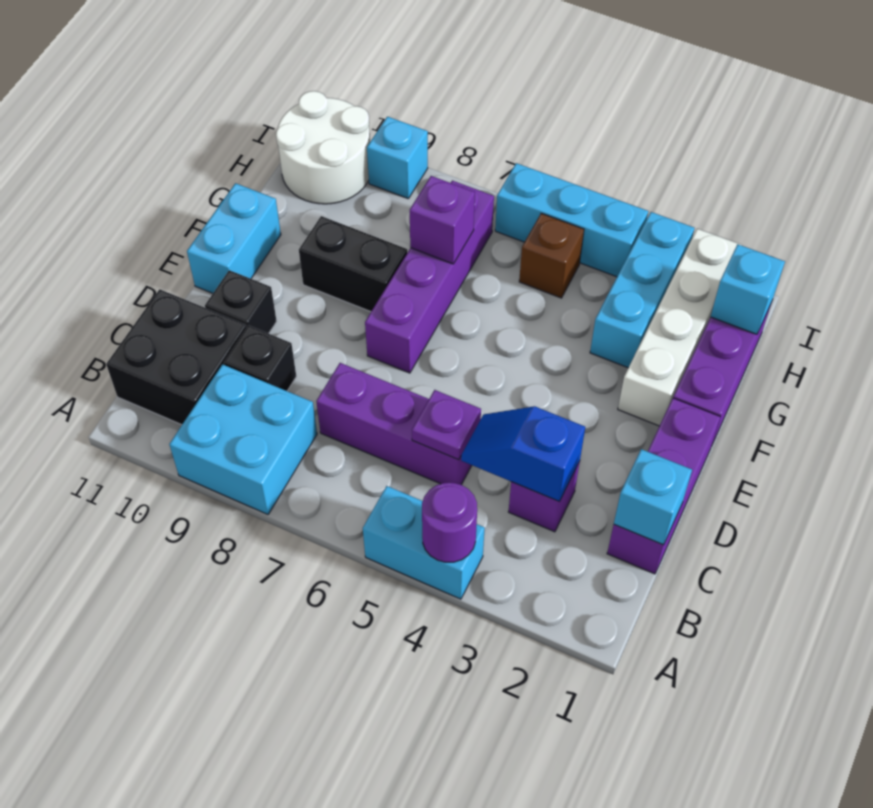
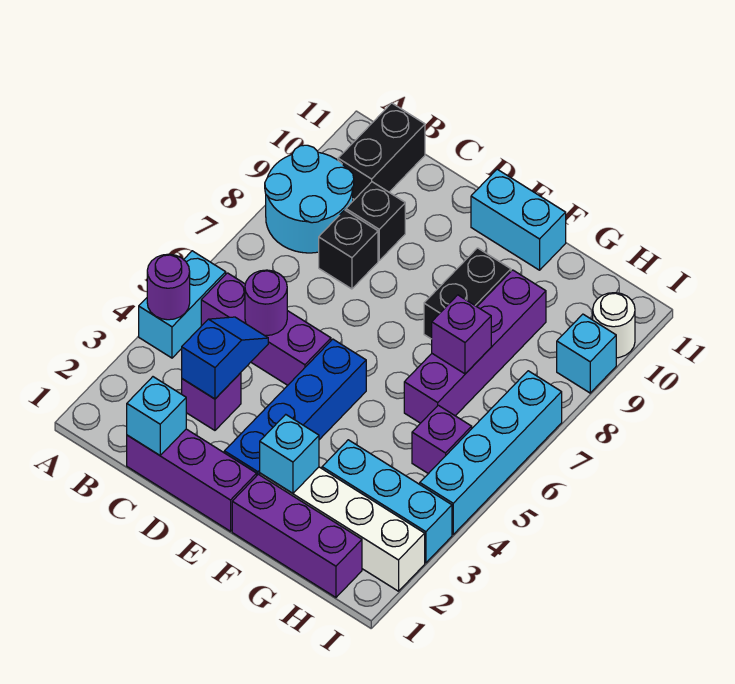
cyan 2x2 brick [169,364,317,514] -> cyan 2x2 round brick [265,145,354,253]
black 2x2 brick [106,289,247,425] -> black 1x2 brick [338,103,425,200]
purple 1x3 brick [316,363,472,485] -> purple 1x3 brick turned to [201,273,331,385]
purple 1x1 plate [412,390,481,460] -> purple 1x1 round brick [245,270,287,336]
black 1x1 brick [205,270,277,334] -> black 1x1 brick moved to [319,210,378,289]
none -> blue 1x4 brick [224,339,366,475]
purple 1x4 brick [365,181,494,373] -> purple 1x4 brick turned to [404,270,546,423]
cyan 1x1 brick [711,244,785,334] -> cyan 1x1 brick moved to [260,415,319,493]
brown 1x1 brick [519,213,584,298] -> purple 1x1 brick [412,405,472,474]
white 2x2 round brick [276,91,370,204] -> white 1x1 round brick [593,293,635,358]
cyan 1x3 brick [495,163,648,277] -> cyan 1x4 brick [420,371,562,534]

